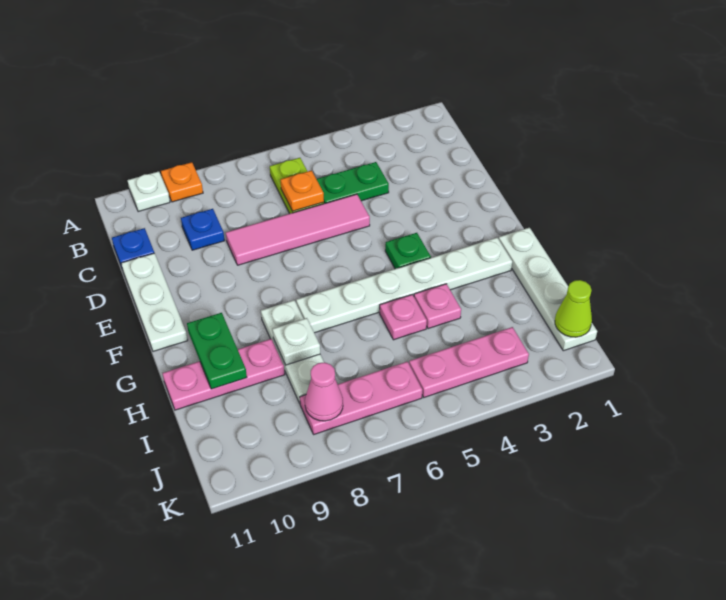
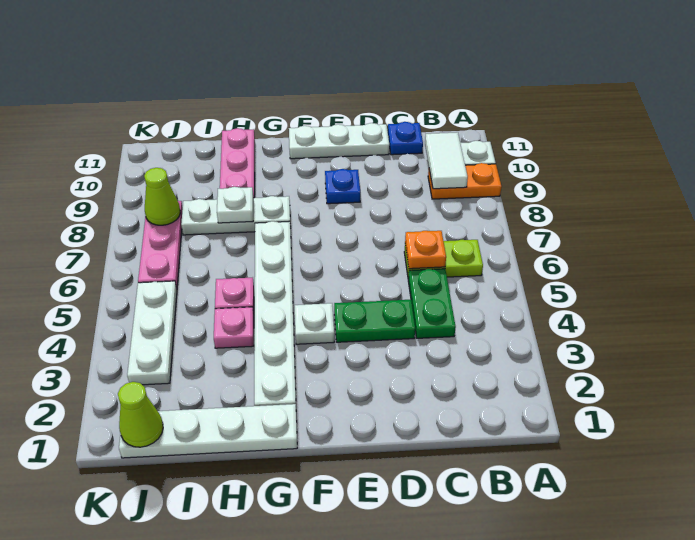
orange 1x1 plate [161,162,203,202] -> orange 1x2 plate [428,163,502,199]
none -> white 1x2 tile [425,132,468,189]
blue 1x1 plate [181,209,225,250] -> blue 1x1 plate moved to [325,169,360,204]
pink 1x4 tile [226,194,370,265] -> none
green 1x1 plate [385,233,431,269] -> white 1x1 plate [295,303,334,344]
green 1x2 plate [187,313,247,389] -> green 1x2 plate moved to [334,300,415,342]
pink 1x3 plate [409,327,529,397] -> white 1x3 plate [127,281,177,385]
pink 1x1 cone [305,362,343,421] -> lime 1x1 cone [144,168,180,225]

